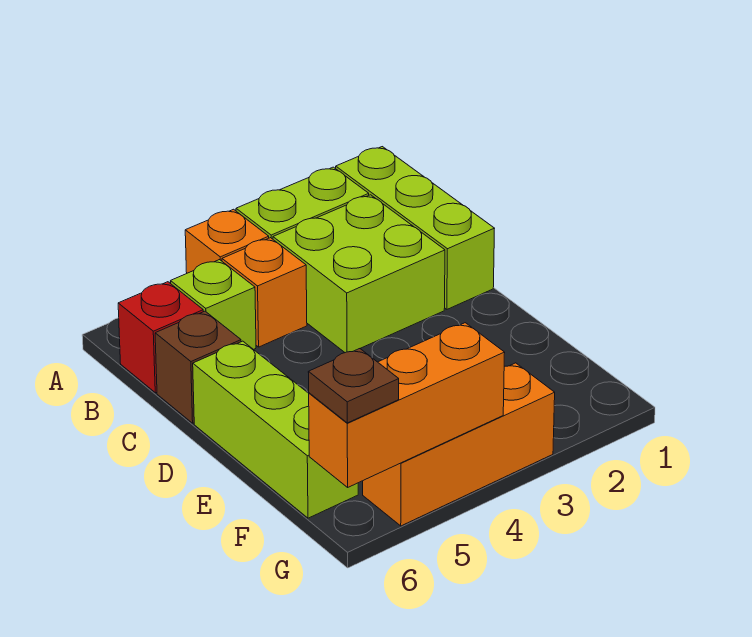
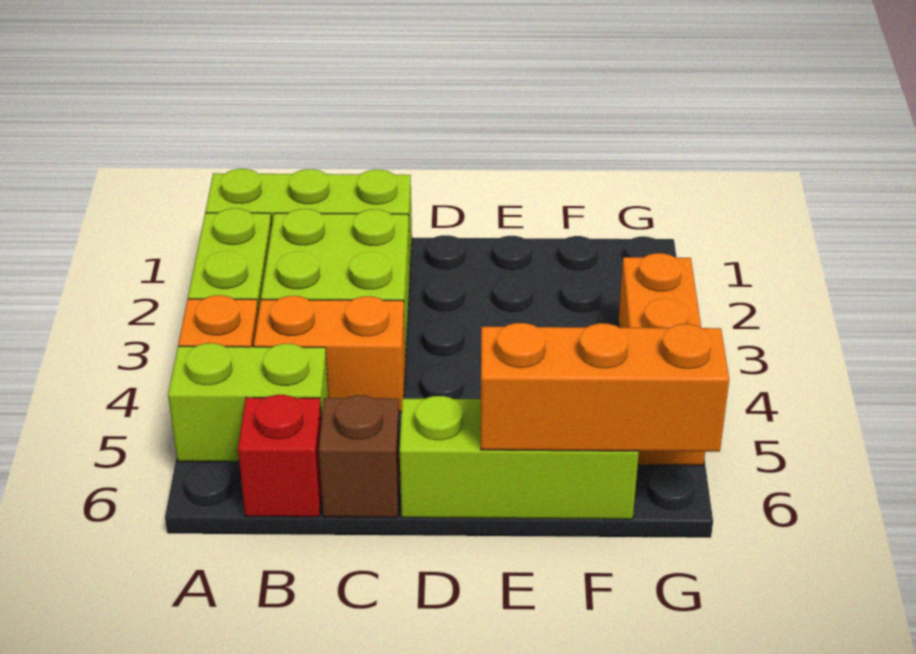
orange 1x1 brick [222,238,307,347] -> orange 1x2 brick [254,296,405,412]
lime 1x1 brick [170,260,256,350] -> lime 1x2 brick [168,343,329,462]
orange 1x3 brick [309,323,505,487] -> orange 1x3 brick turned to [481,323,729,452]
brown 1x1 plate [308,349,399,423] -> none

